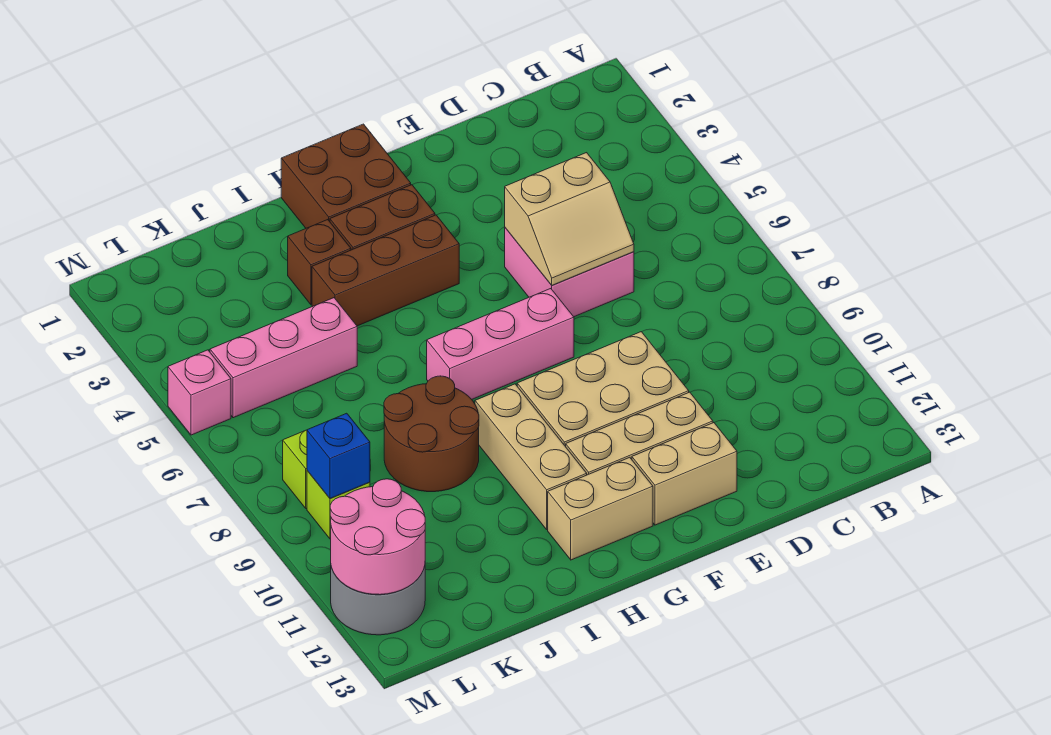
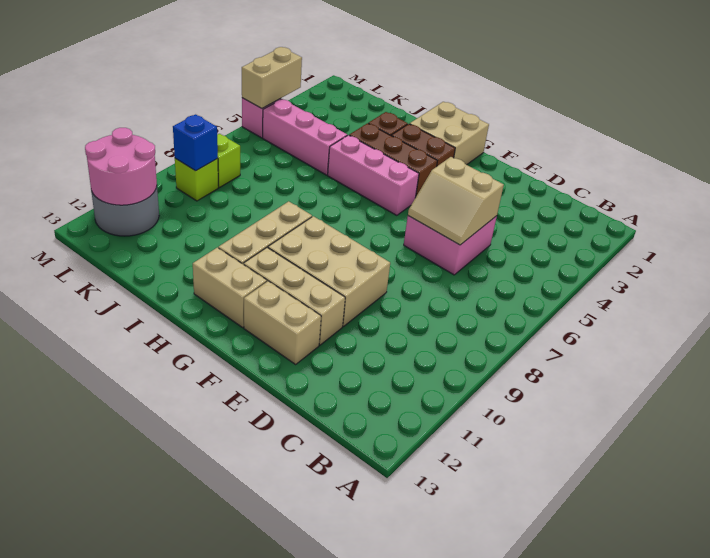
pink 1x3 brick [427,289,574,399] -> pink 1x3 brick moved to [328,135,419,215]
brown 2x2 brick [281,124,411,228] -> tan 2x2 brick [410,102,489,165]
brown 2x2 round brick [384,376,479,492] -> none
none -> tan 1x2 brick [242,47,302,109]

